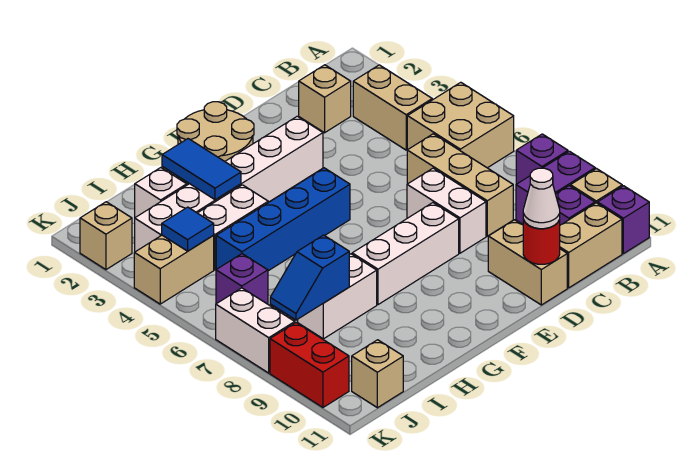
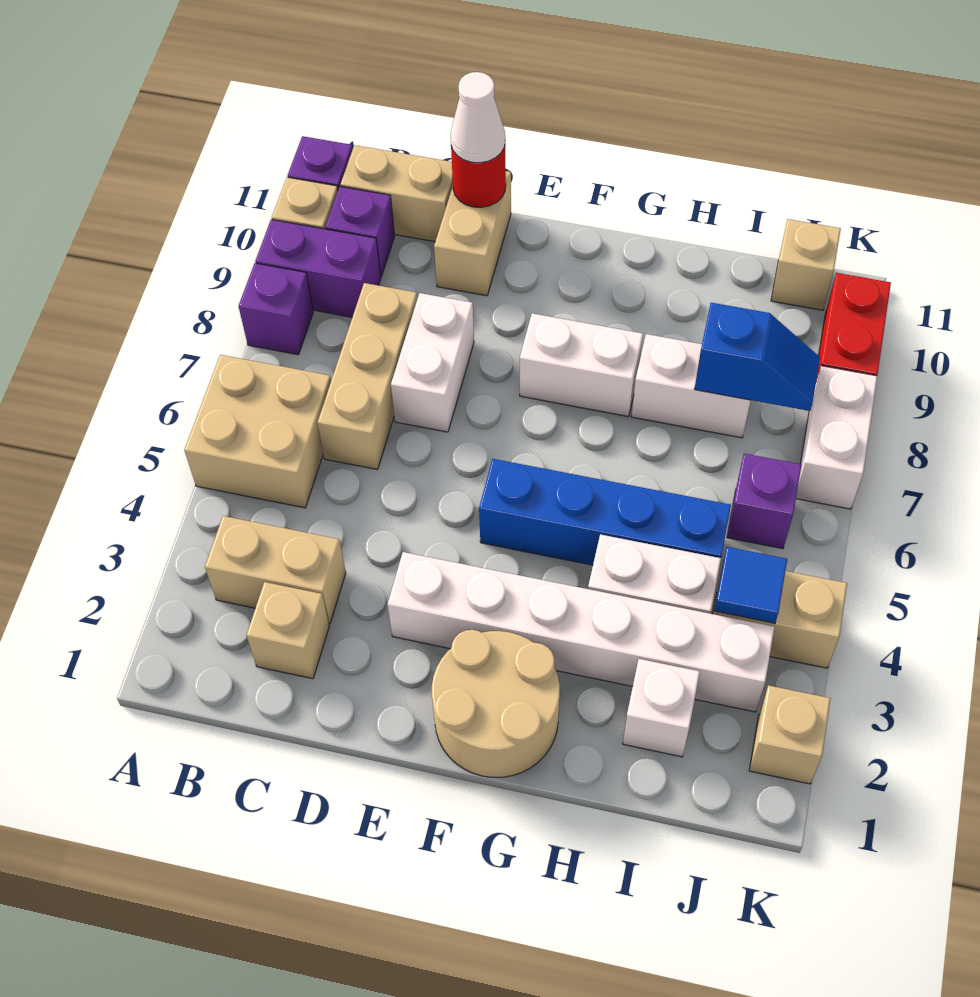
tan 1x2 brick [353,65,432,150] -> tan 1x2 brick turned to [205,516,346,624]
white 1x3 brick [352,203,459,305] -> white 1x2 brick [520,313,643,417]
blue 1x2 tile [162,139,241,200] -> none

